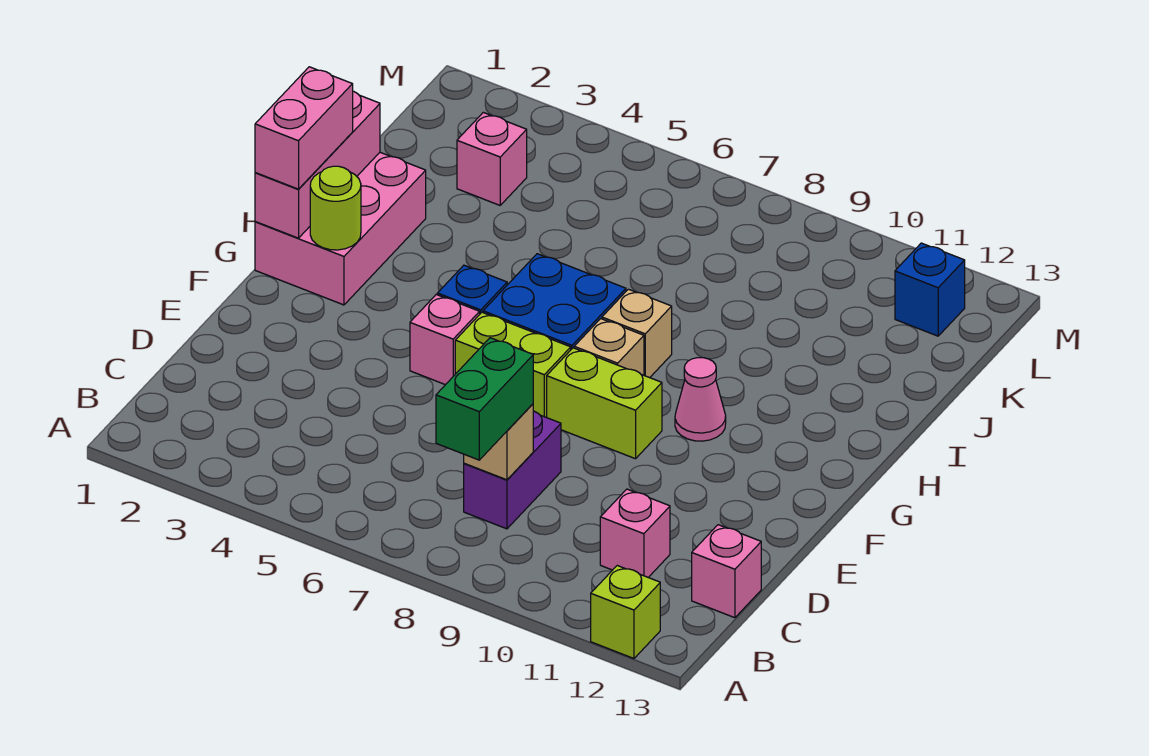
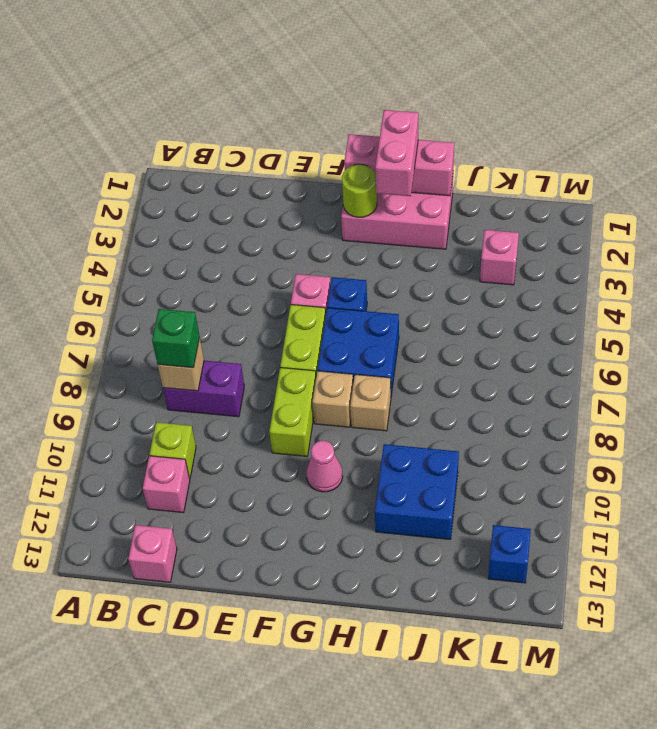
lime 1x1 brick [591,566,660,658] -> lime 1x1 brick moved to [149,422,196,479]
green 1x2 brick [436,338,533,460] -> green 1x1 brick [152,309,200,368]
pink 1x2 brick [255,67,353,189] -> pink 1x2 brick turned to [375,110,418,196]
none -> blue 2x2 brick [375,444,459,539]

